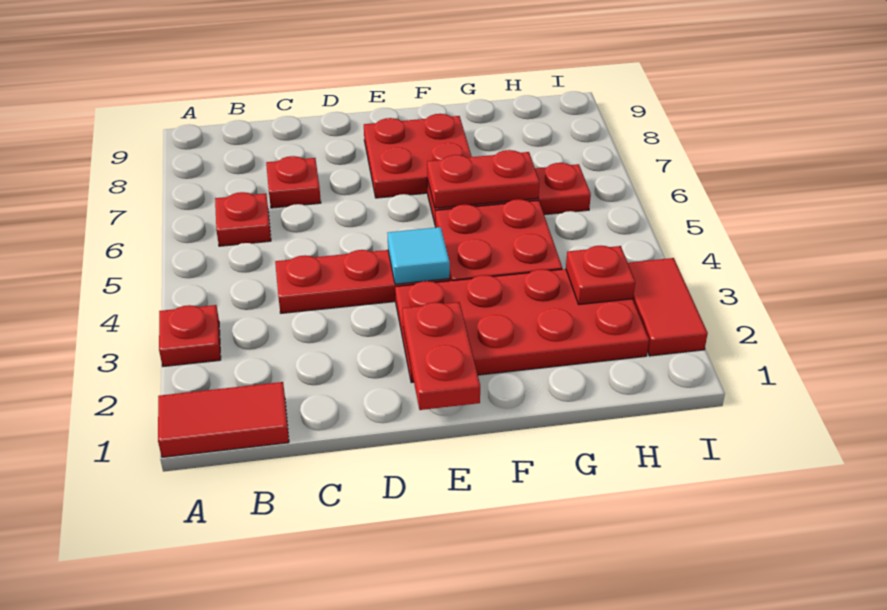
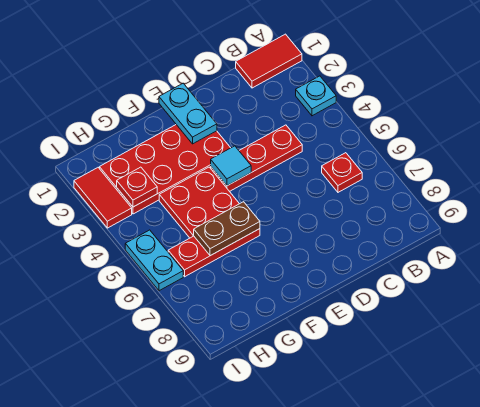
red 1x1 plate [159,305,221,367] -> cyan 1x1 plate [296,76,336,116]
red 1x1 plate [266,156,321,208] -> none
red 1x2 plate [402,302,480,410] -> cyan 1x2 plate [159,83,217,144]
red 2x2 plate [364,114,472,198] -> none
red 1x2 plate [427,150,540,208] -> brown 1x2 plate [194,202,260,256]
none -> cyan 1x2 plate [125,230,183,291]

